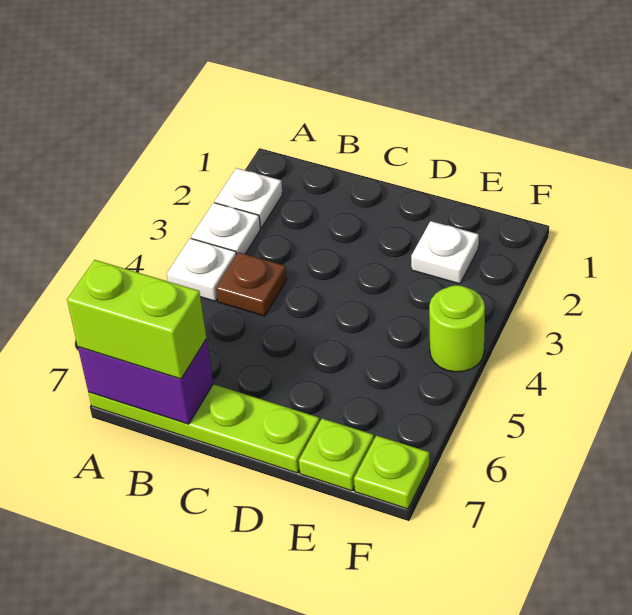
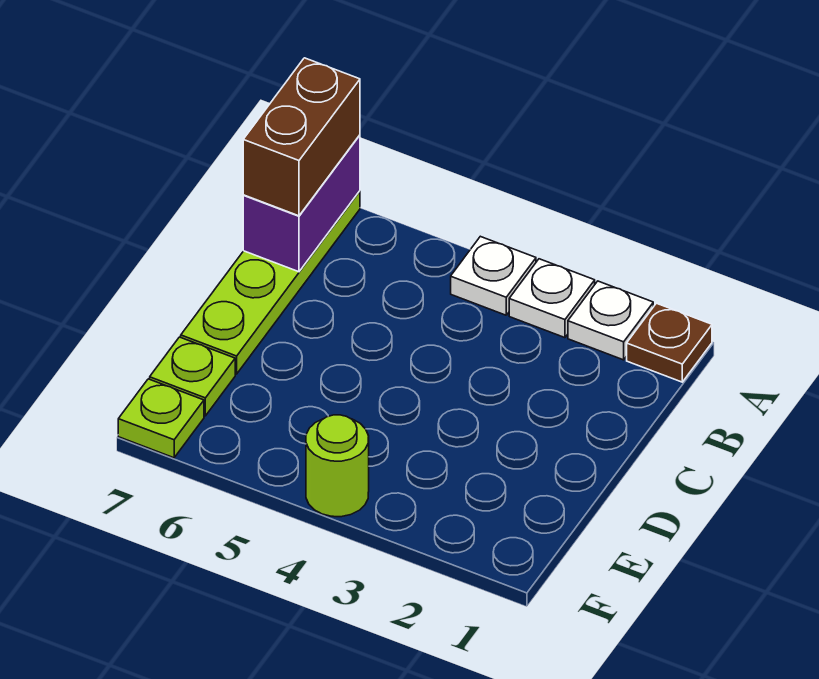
lime 1x2 brick [67,260,206,379] -> brown 1x2 brick [243,58,360,216]
brown 1x1 plate [216,252,287,316] -> brown 1x1 plate moved to [627,303,712,382]
white 1x1 plate [411,221,479,284] -> none

